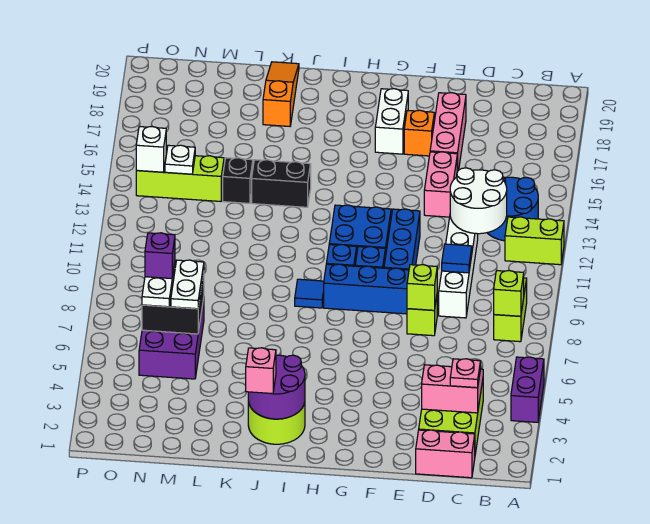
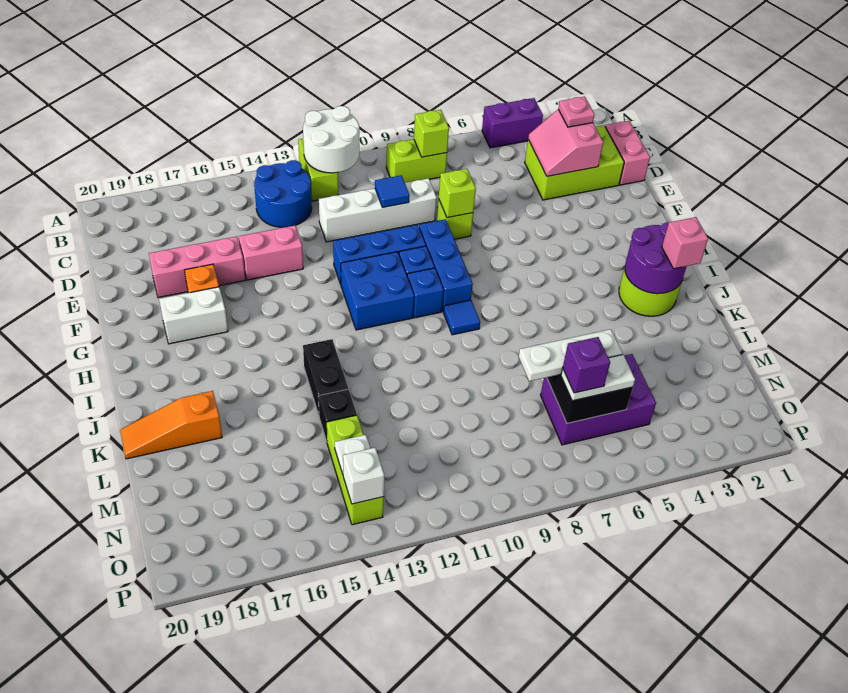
white 2x2 round brick [450,168,507,234] -> white 2x2 round brick moved to [303,106,359,173]
white 1x2 plate [171,260,204,309] -> white 1x3 plate [519,329,623,381]

